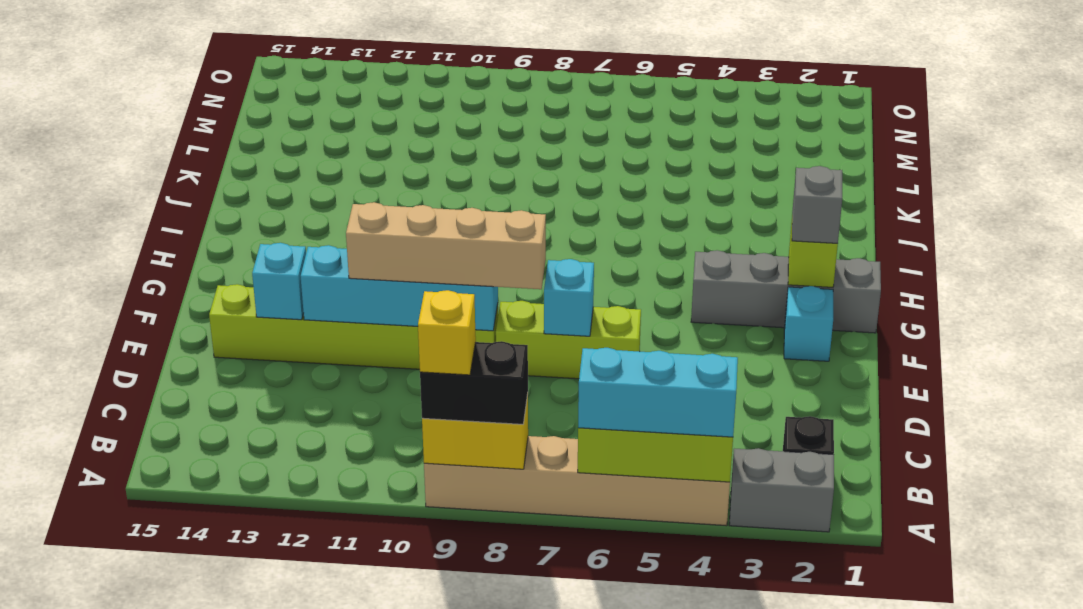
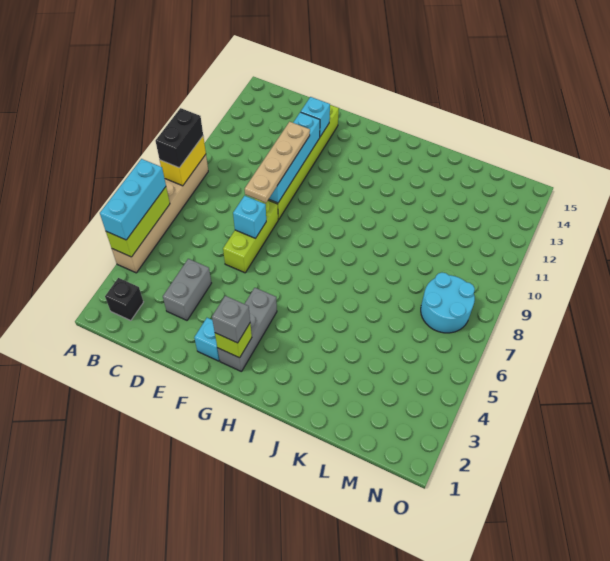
grey 1x2 brick [729,448,834,532] -> grey 1x2 brick moved to [163,259,211,320]
yellow 1x1 brick [418,290,476,375] -> none
tan 1x4 brick [346,202,546,289] -> tan 1x4 plate [245,122,310,203]
grey 1x4 brick [691,250,881,333] -> grey 1x3 brick [218,288,277,371]
none -> cyan 2x2 round brick [421,272,475,333]

